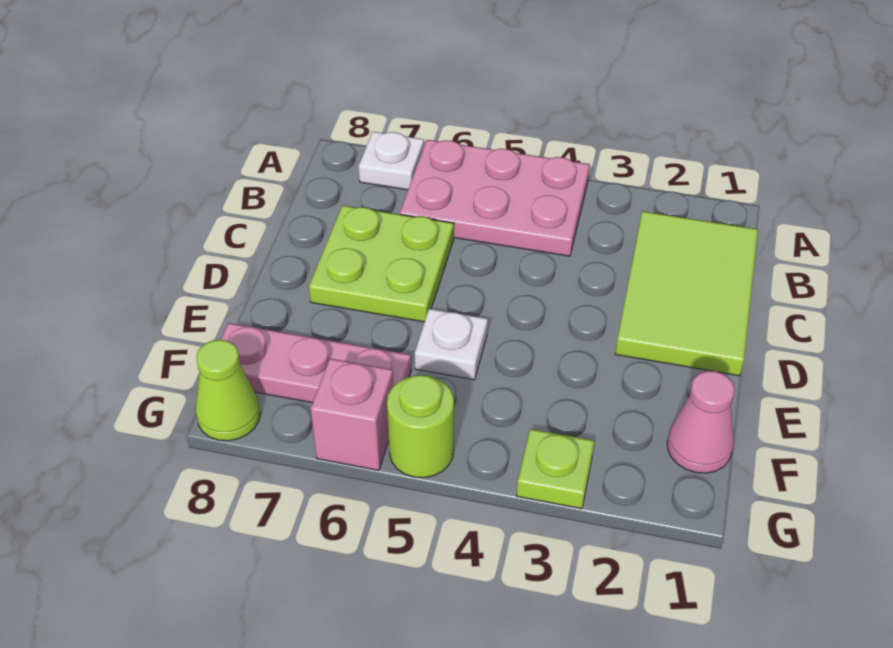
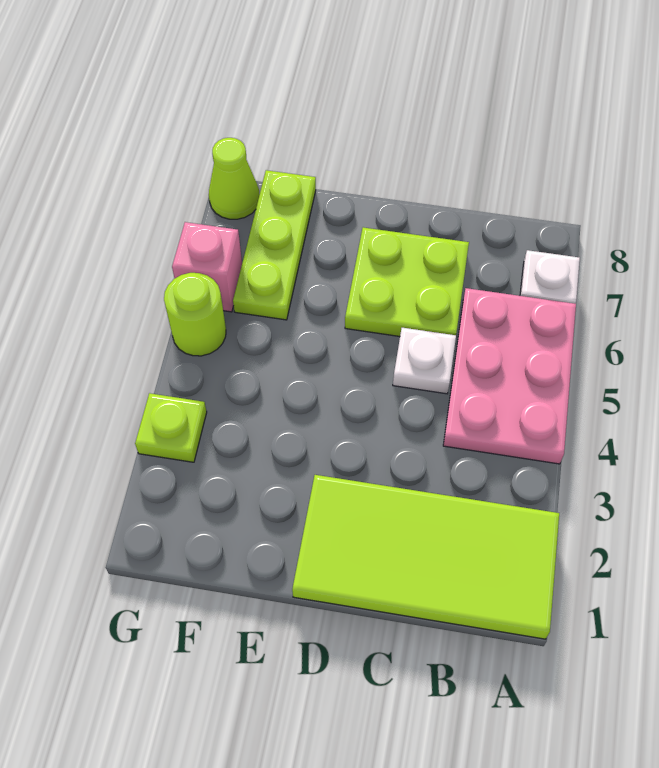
lime 2x3 tile [615,211,758,376] -> lime 2x4 tile [292,475,559,639]
white 1x1 plate [415,309,488,380] -> white 1x1 plate moved to [393,328,456,394]
pink 1x1 cone [667,371,735,473] -> none
pink 1x3 plate [221,323,411,403] -> lime 1x3 plate [233,170,316,320]

